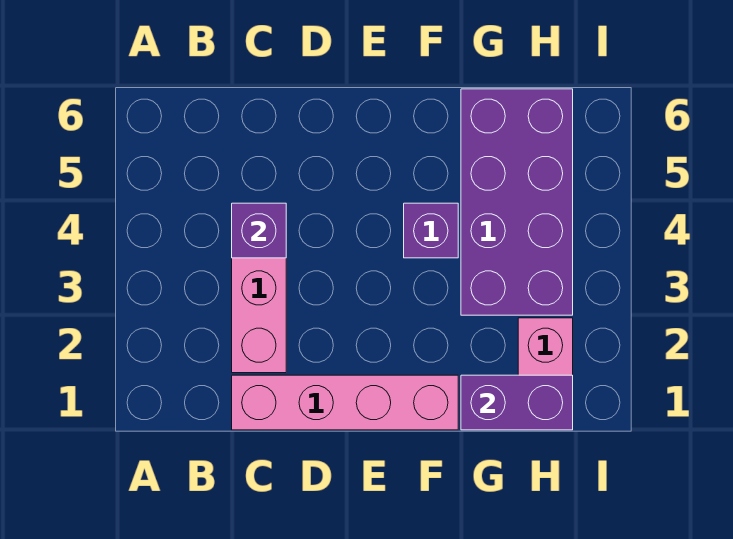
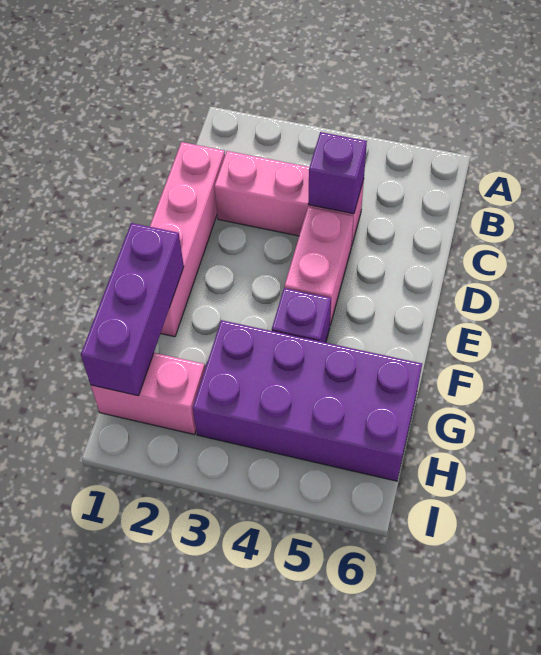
none -> pink 1x2 brick [284,207,353,325]
purple 1x2 brick [461,375,573,430] -> purple 1x3 brick [81,223,184,396]

